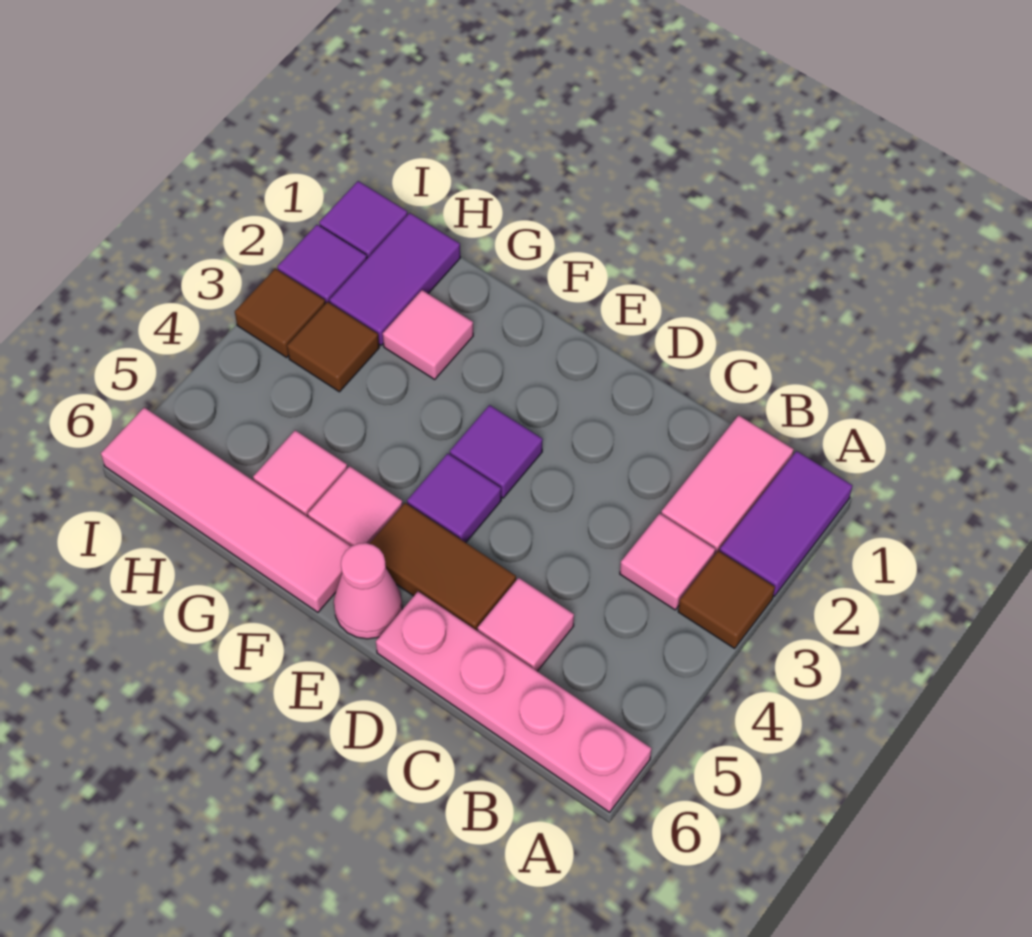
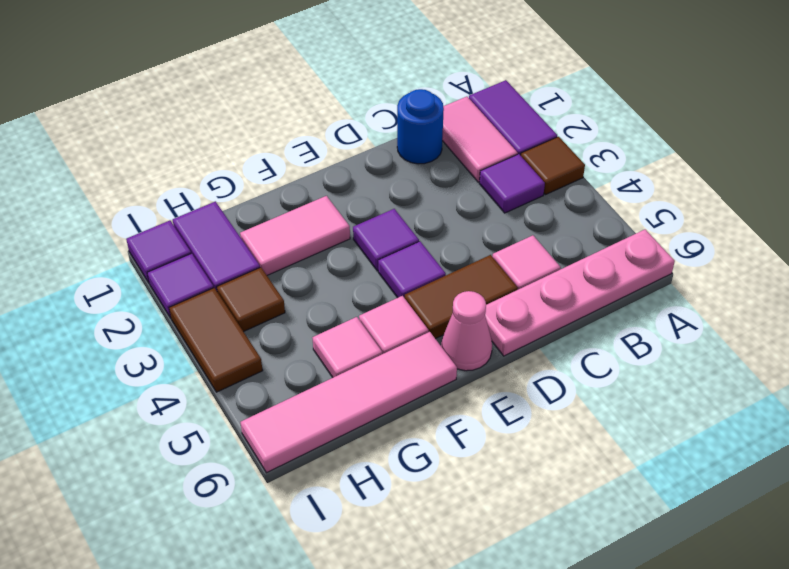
pink 1x1 tile [620,514,715,610] -> purple 1x1 tile [479,154,545,213]
none -> blue 1x1 round brick [397,89,444,164]
pink 1x1 tile [383,290,473,379] -> pink 1x2 tile [240,196,350,275]
brown 1x1 tile [235,269,325,357] -> brown 1x2 tile [169,288,263,392]

